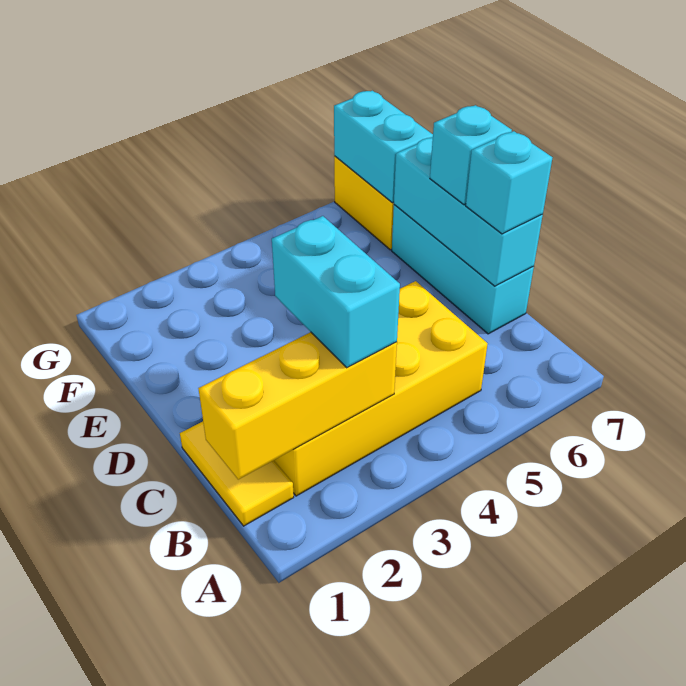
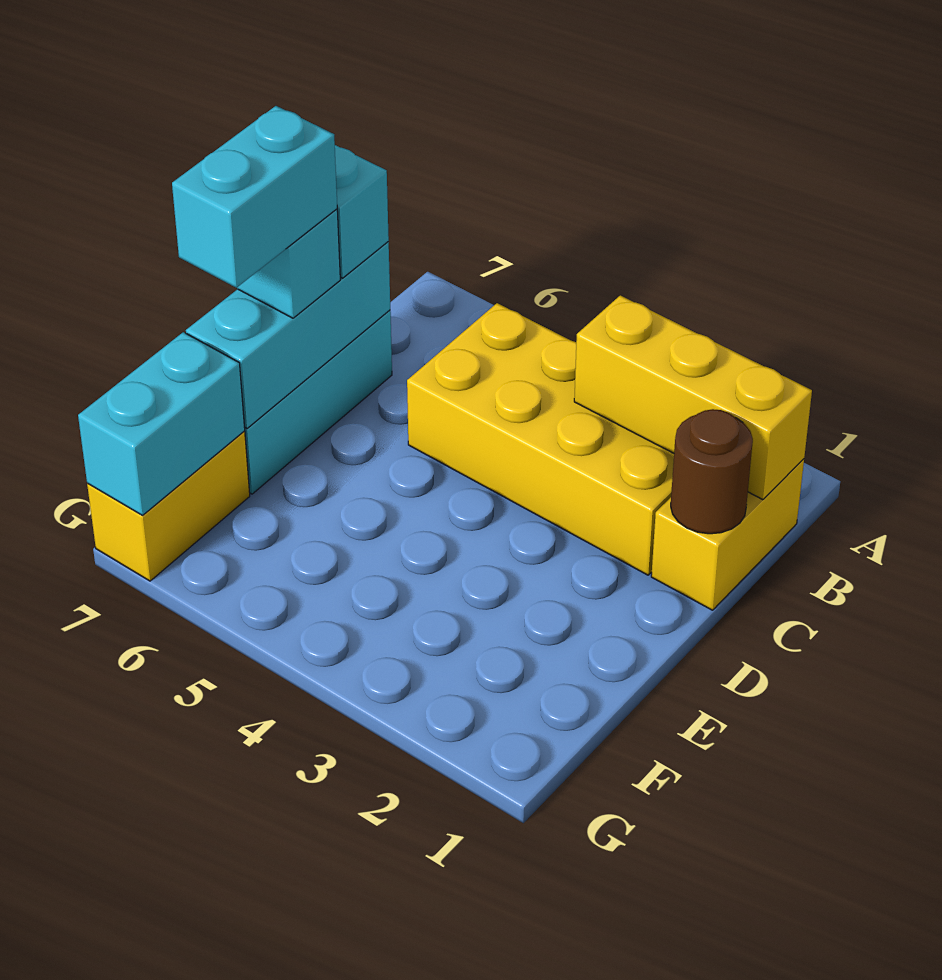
yellow 1x2 tile [180,422,294,526] -> yellow 1x2 brick [651,459,804,610]
cyan 1x2 brick [272,216,400,368] -> cyan 1x2 brick moved to [172,106,337,288]
none -> brown 1x1 round brick [671,409,753,534]

